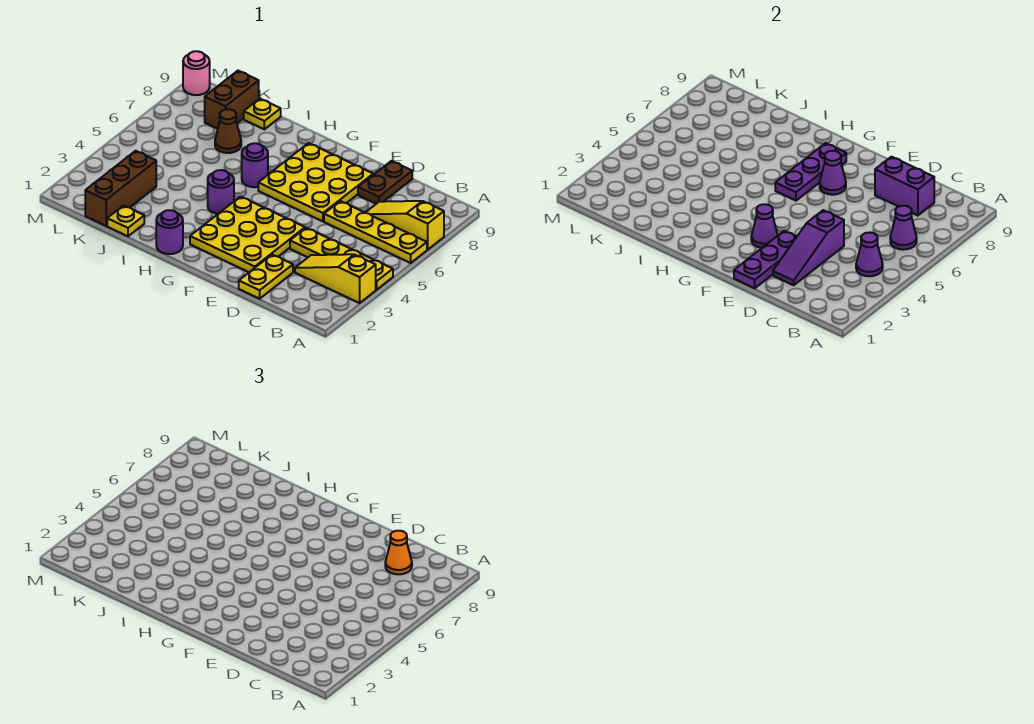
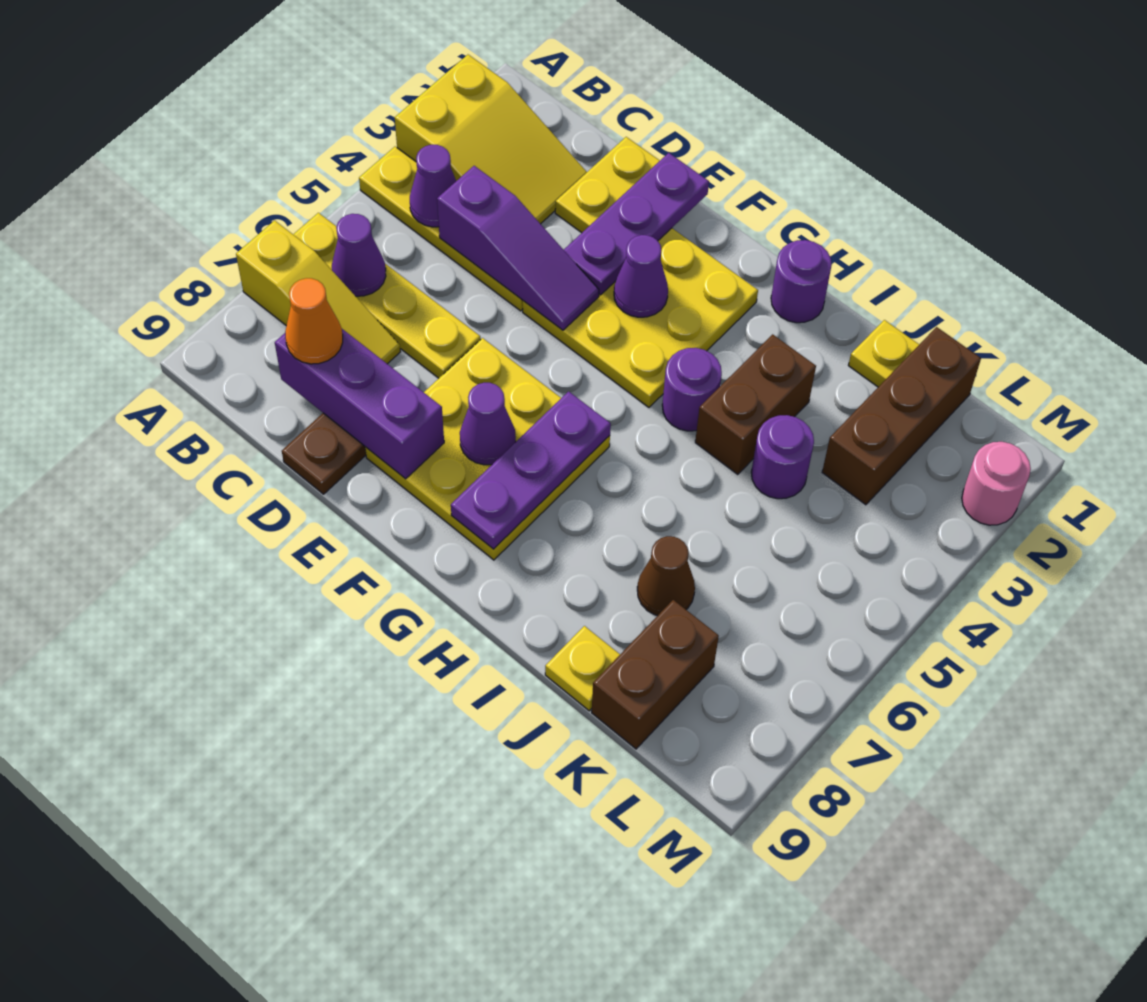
yellow 1x3 slope [295,254,376,303] -> yellow 2x3 slope [395,55,587,224]
purple 1x2 brick [875,157,934,216] -> purple 1x3 brick [275,329,444,479]
purple 1x3 slope [773,210,844,285] -> purple 1x3 slope turned to [437,166,599,330]
purple 1x1 round brick [242,143,268,187] -> purple 1x1 round brick moved to [751,415,814,499]
none -> brown 1x2 brick [695,334,816,475]
pink 1x1 round brick [183,51,210,95] -> pink 1x1 round brick moved to [962,442,1031,525]

